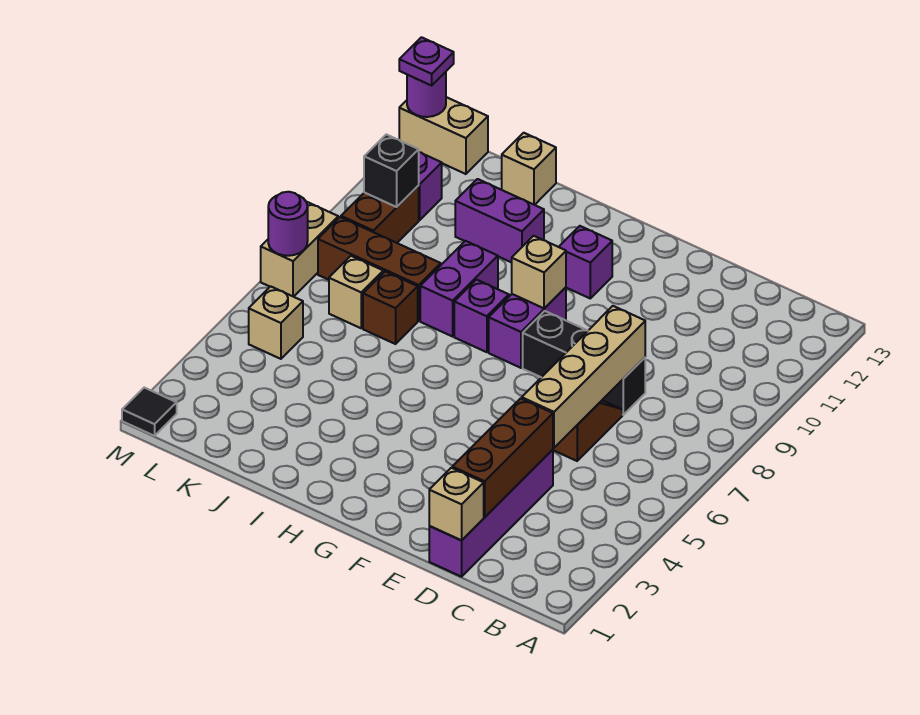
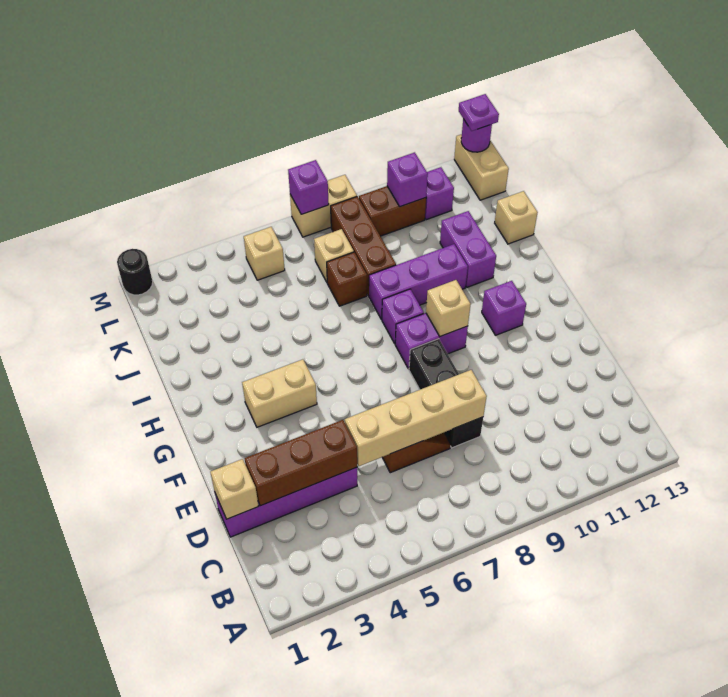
none -> tan 1x2 brick [242,359,317,427]
purple 1x2 brick [420,241,498,336] -> purple 1x3 brick [369,244,468,319]
black 1x1 brick [364,134,419,207] -> purple 1x1 brick [387,152,428,207]
black 1x1 tile [122,388,177,436] -> black 1x1 round brick [117,249,153,295]
purple 1x1 round brick [268,192,308,256] -> purple 1x1 brick [288,160,329,214]

